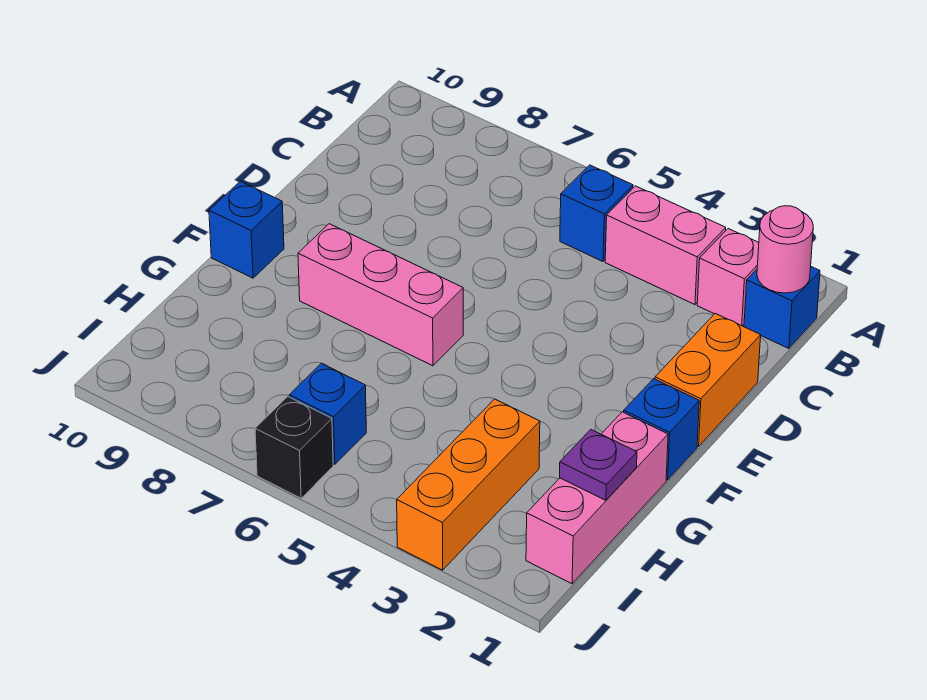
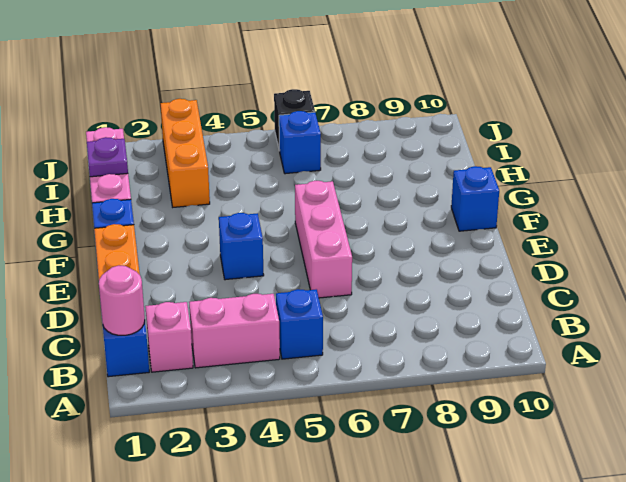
none -> blue 1x1 brick [219,213,264,280]
pink 1x3 brick [298,224,463,366] -> pink 1x3 brick turned to [295,181,352,298]

